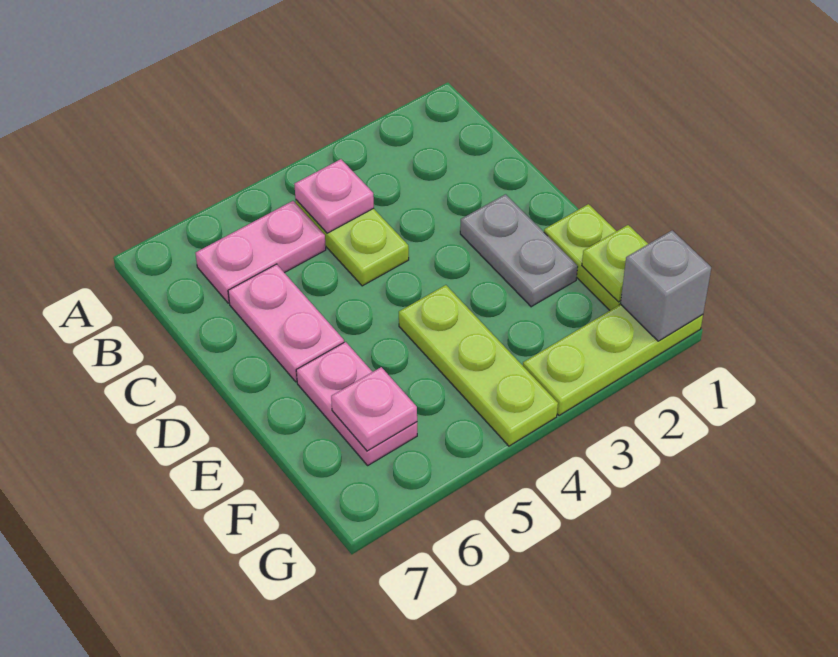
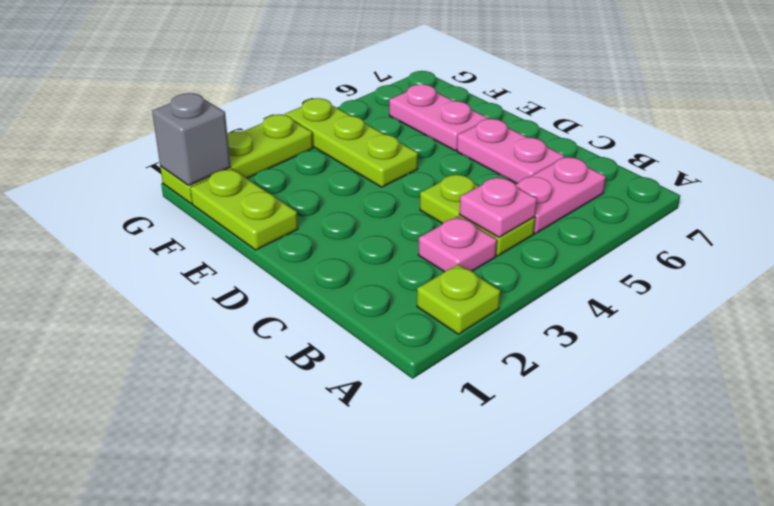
grey 1x2 plate [460,194,578,307] -> none
lime 1x1 plate [582,225,648,302] -> lime 1x1 plate moved to [417,264,500,334]
pink 1x1 plate [331,367,417,451] -> pink 1x1 plate moved to [418,216,497,272]

